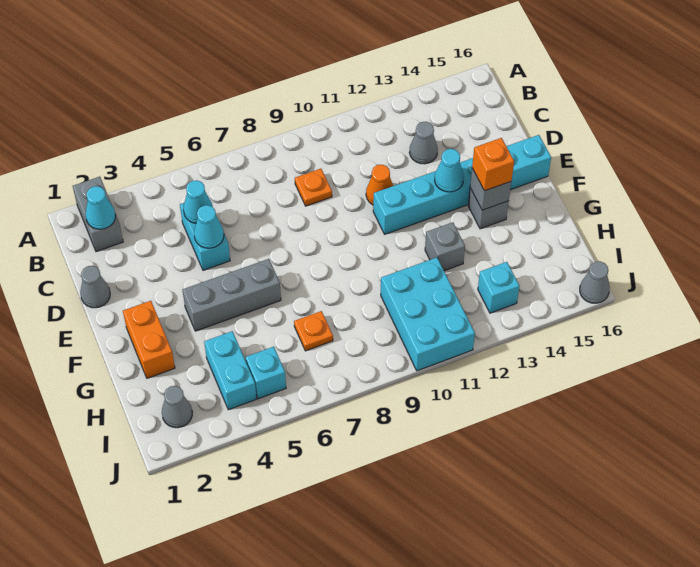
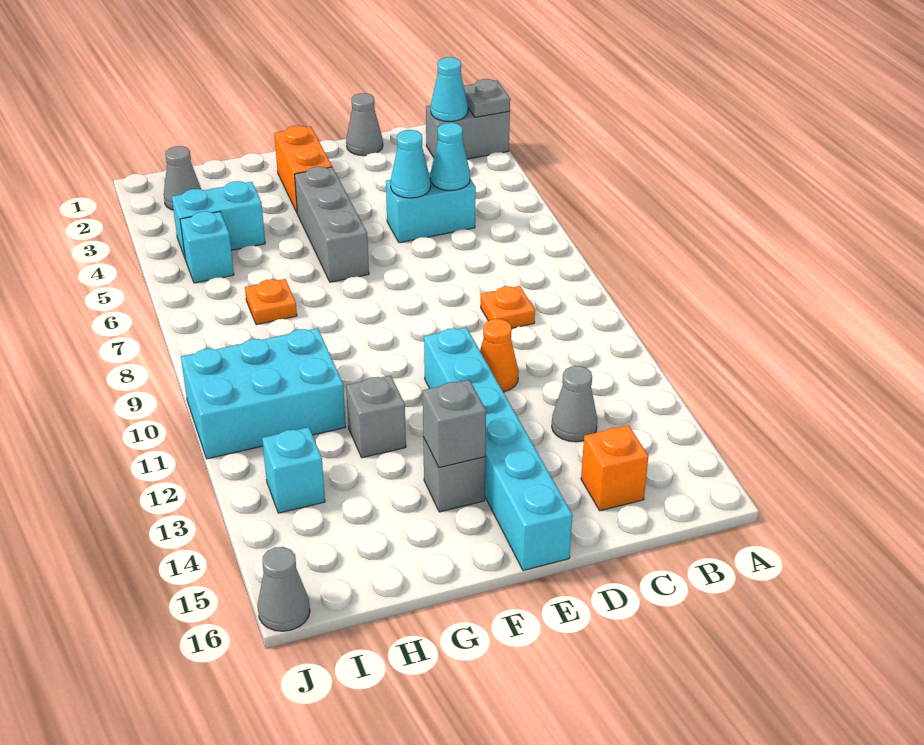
none -> grey 1x1 plate [464,79,510,117]
cyan 1x1 cone [435,149,464,192] -> none
orange 1x2 brick [123,301,175,378] -> orange 1x2 brick turned to [274,126,332,212]
orange 1x1 brick [472,138,514,191] -> orange 1x1 brick moved to [581,425,648,511]

